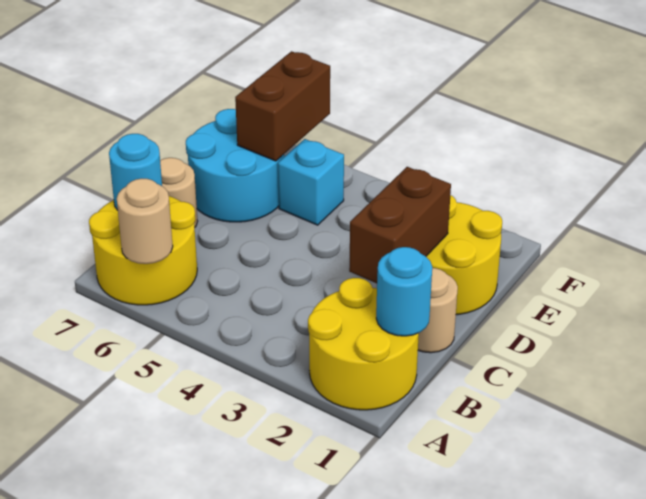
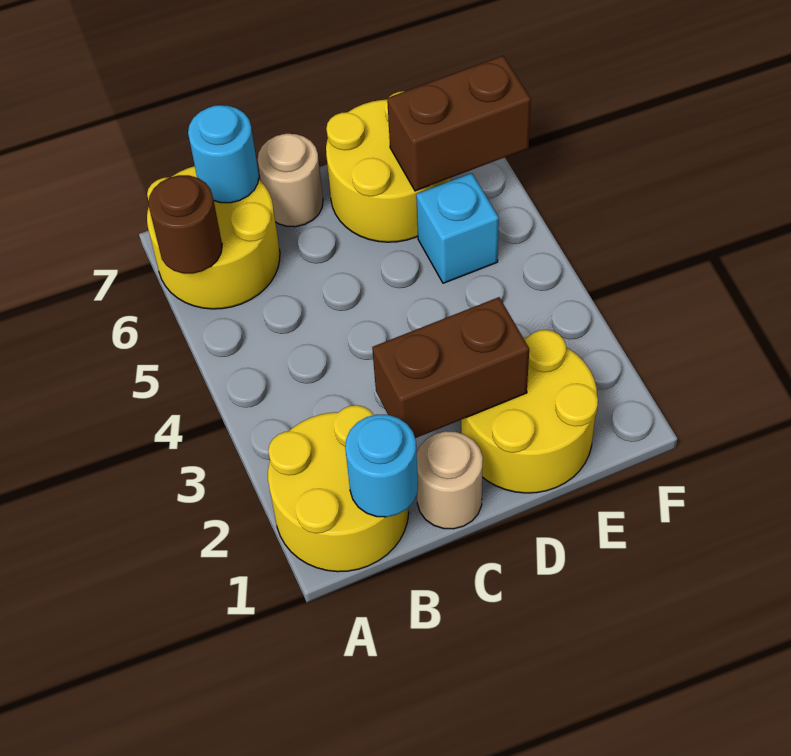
tan 1x1 round brick [117,179,173,264] -> brown 1x1 round brick [148,175,222,274]
cyan 2x2 round brick [186,109,284,222] -> yellow 2x2 round brick [326,91,450,242]

